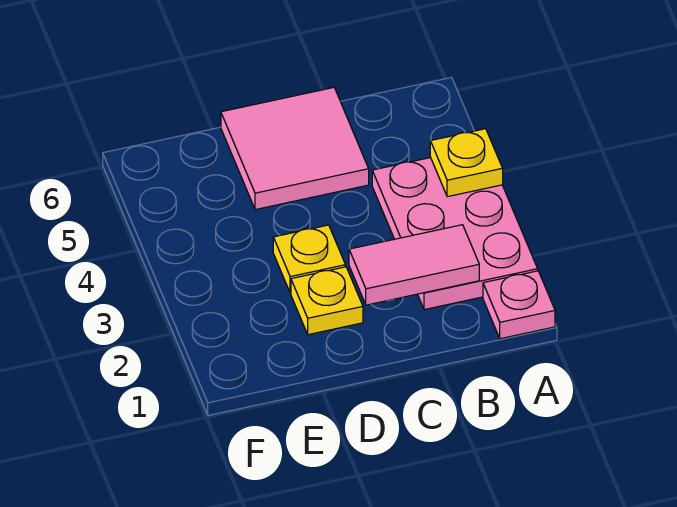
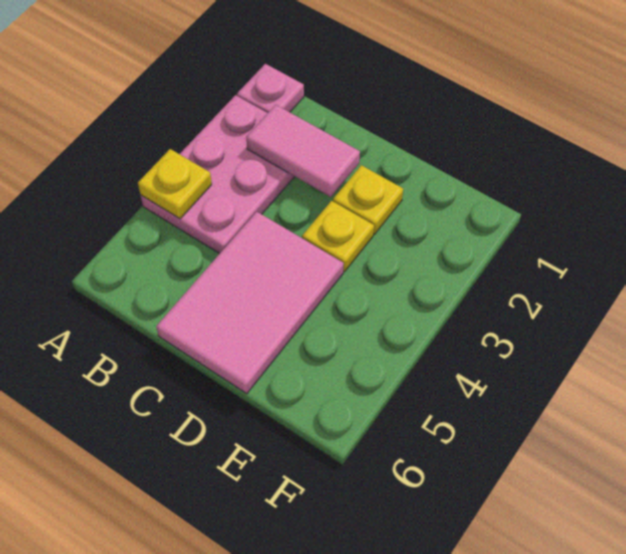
pink 2x2 tile [221,88,369,210] -> pink 2x3 tile [156,212,344,394]

